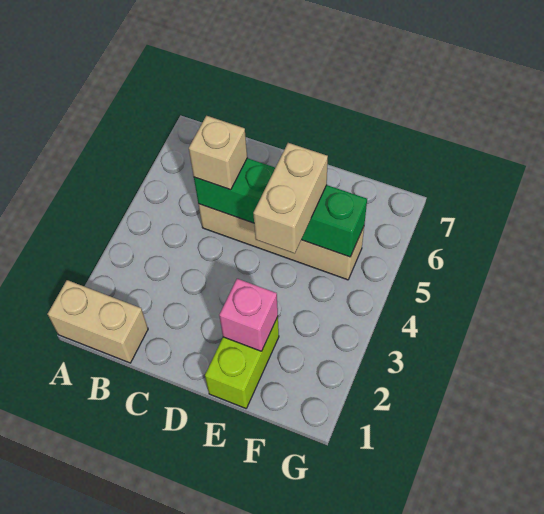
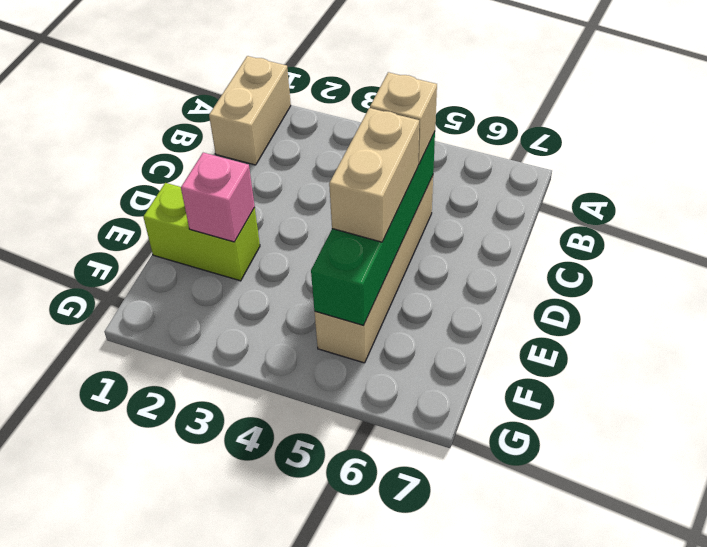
tan 1x2 brick [253,143,328,253] -> tan 1x2 brick turned to [329,108,419,242]

